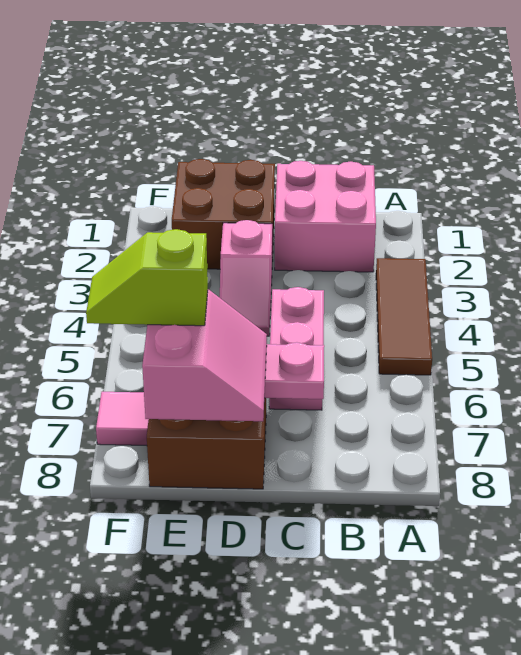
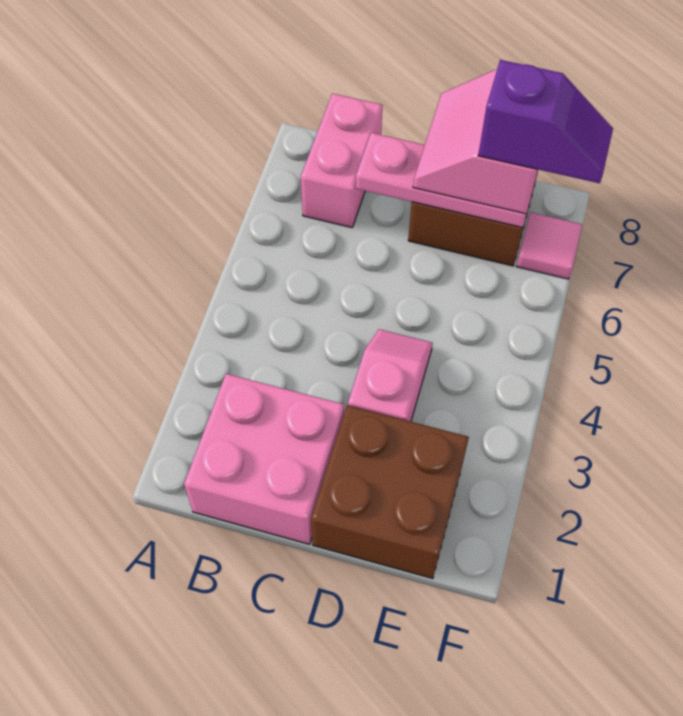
brown 1x3 tile [376,258,432,375] -> none
pink 1x2 brick [269,287,324,410] -> pink 1x2 brick moved to [301,94,382,228]
lime 1x2 slope [86,229,208,326] -> purple 1x2 slope [478,60,613,183]

